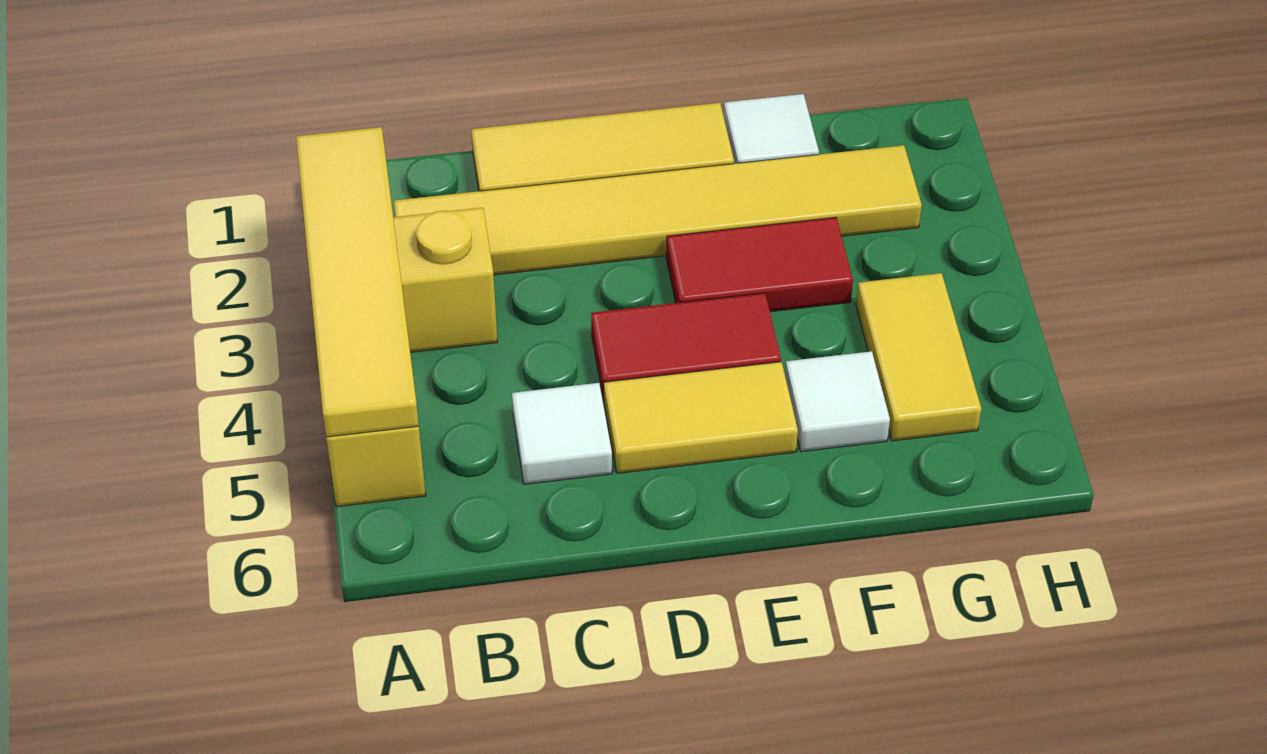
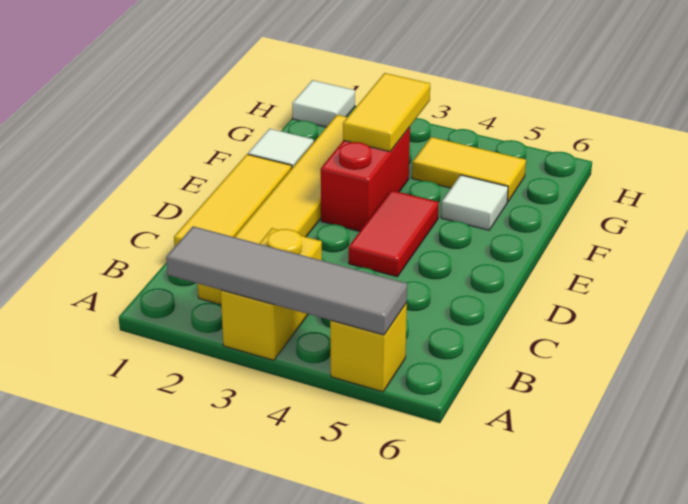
yellow 1x4 tile [296,127,419,437] -> grey 1x4 tile [166,226,407,335]
white 1x1 tile [512,383,612,484] -> white 1x1 tile moved to [292,80,355,127]
yellow 1x2 tile [604,362,798,473] -> yellow 1x2 tile moved to [343,73,430,152]
red 1x2 tile [666,217,853,312] -> red 1x2 brick [321,127,410,231]

